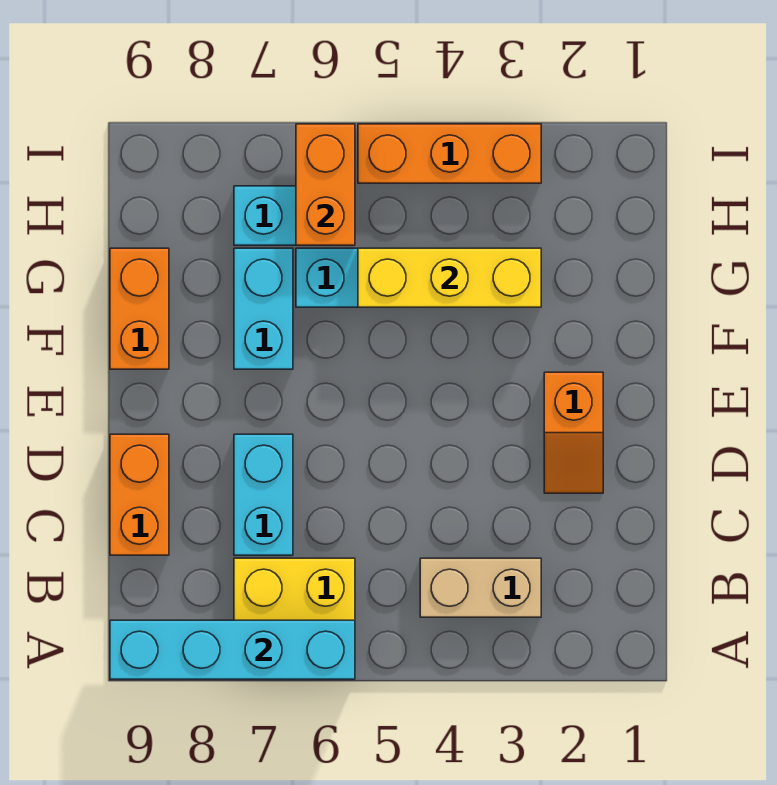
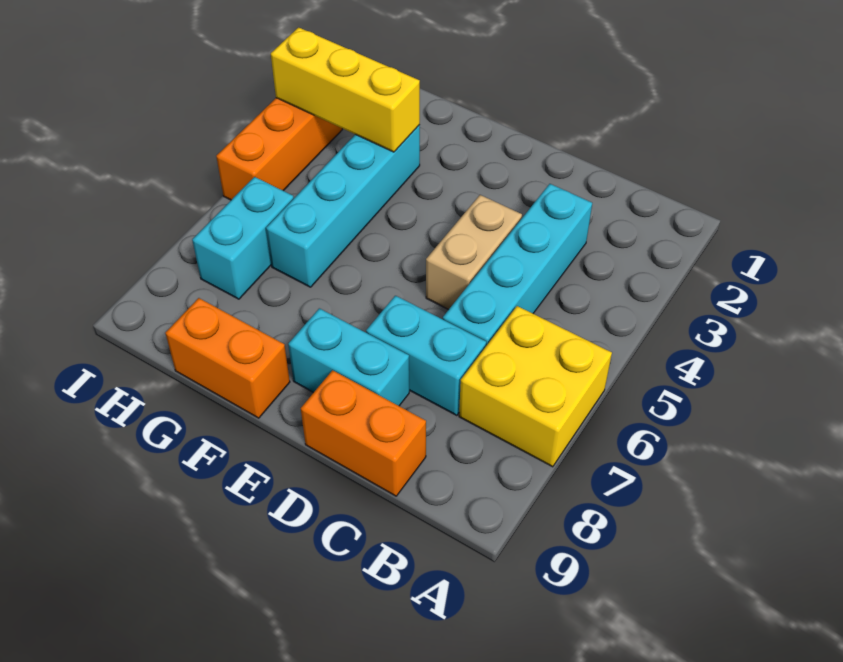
cyan 1x4 brick [110,620,355,679] -> cyan 1x4 brick moved to [443,184,592,346]
tan 1x2 brick [420,558,541,617] -> tan 1x2 brick moved to [426,195,522,310]
orange 1x2 slope [544,372,603,493] -> none
cyan 1x2 brick [234,248,293,369] -> cyan 1x2 brick moved to [288,308,409,406]
yellow 1x3 brick [358,248,541,307] -> yellow 1x3 brick turned to [271,27,420,152]
orange 1x2 brick [296,124,355,245] -> none

